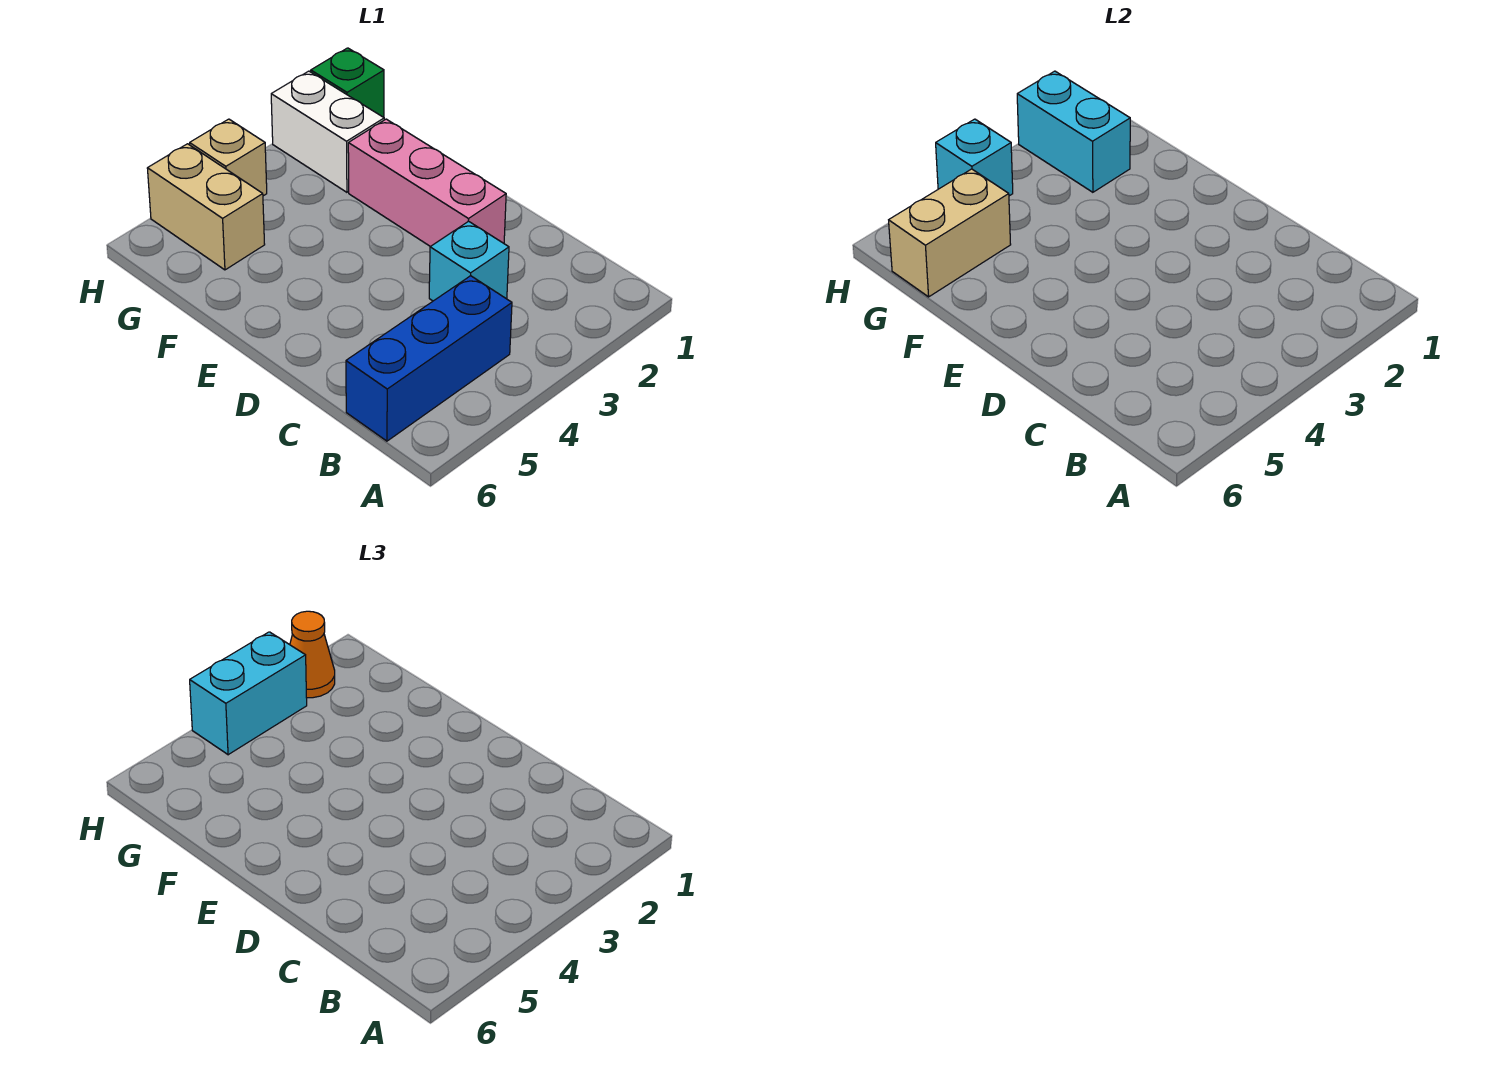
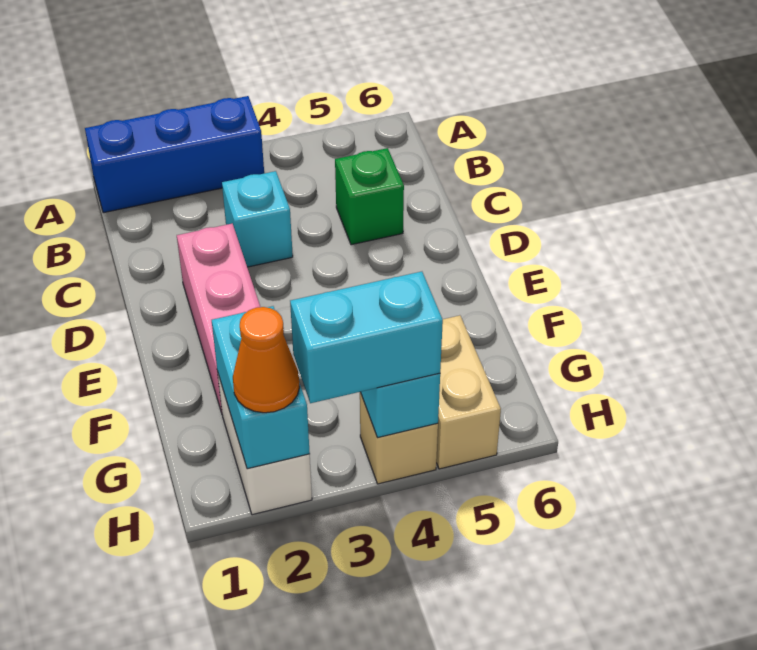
blue 1x3 brick [346,276,512,441] -> blue 1x3 brick moved to [85,96,264,213]
tan 1x2 brick [889,169,1011,297] -> none
green 1x1 brick [311,48,384,117] -> green 1x1 brick moved to [335,148,404,245]

